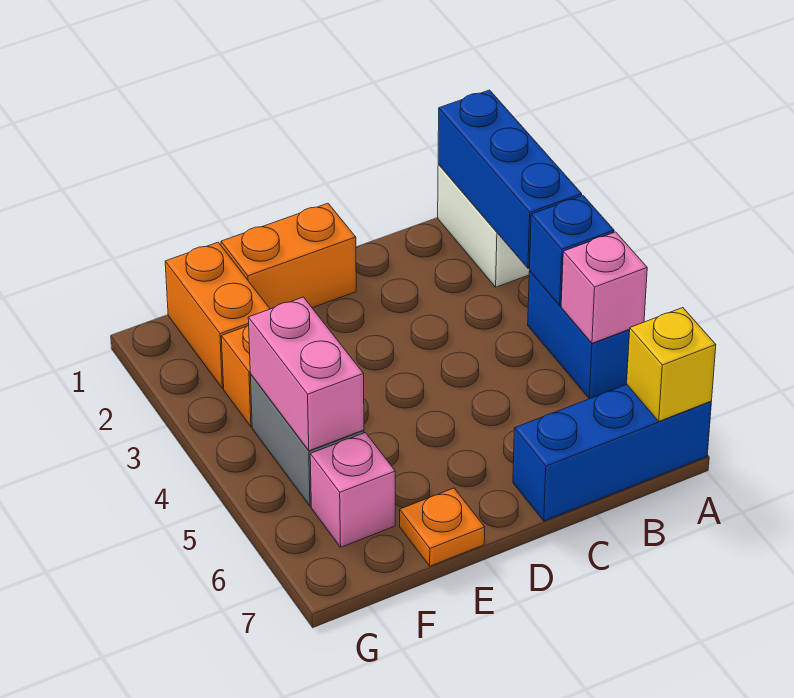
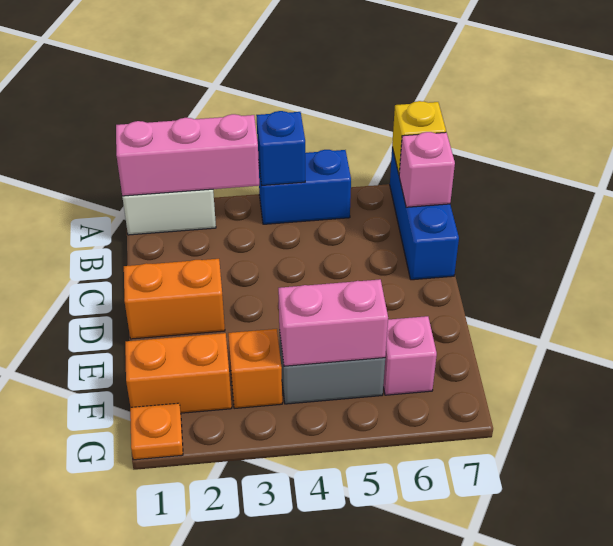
blue 1x3 brick [438,90,582,268] -> pink 1x3 brick [116,114,259,196]
pink 1x1 brick [561,232,647,343] -> pink 1x1 brick moved to [399,132,455,207]
orange 1x2 brick [221,203,356,309] -> orange 1x2 brick turned to [124,259,225,339]
orange 1x1 plate [400,488,485,566] -> orange 1x1 plate moved to [130,403,183,460]

